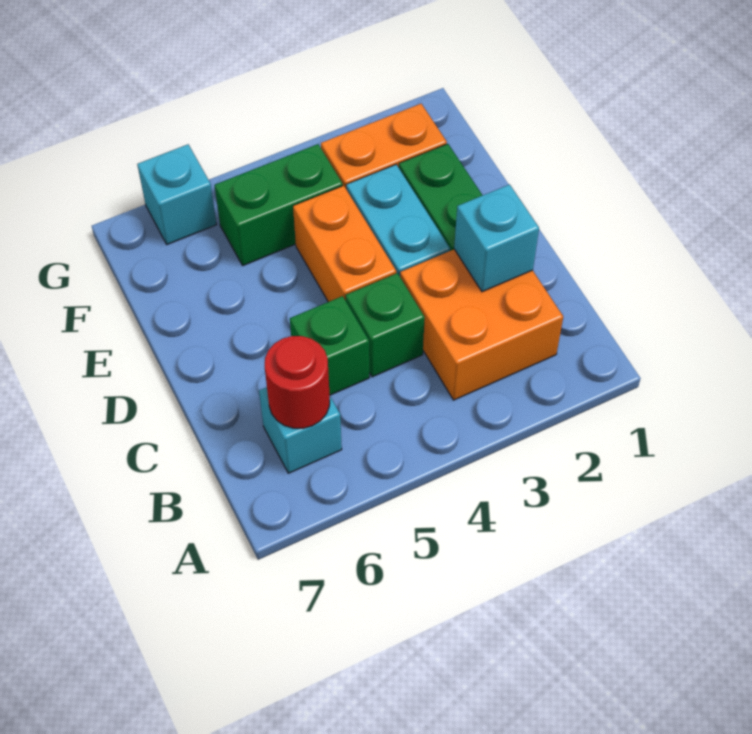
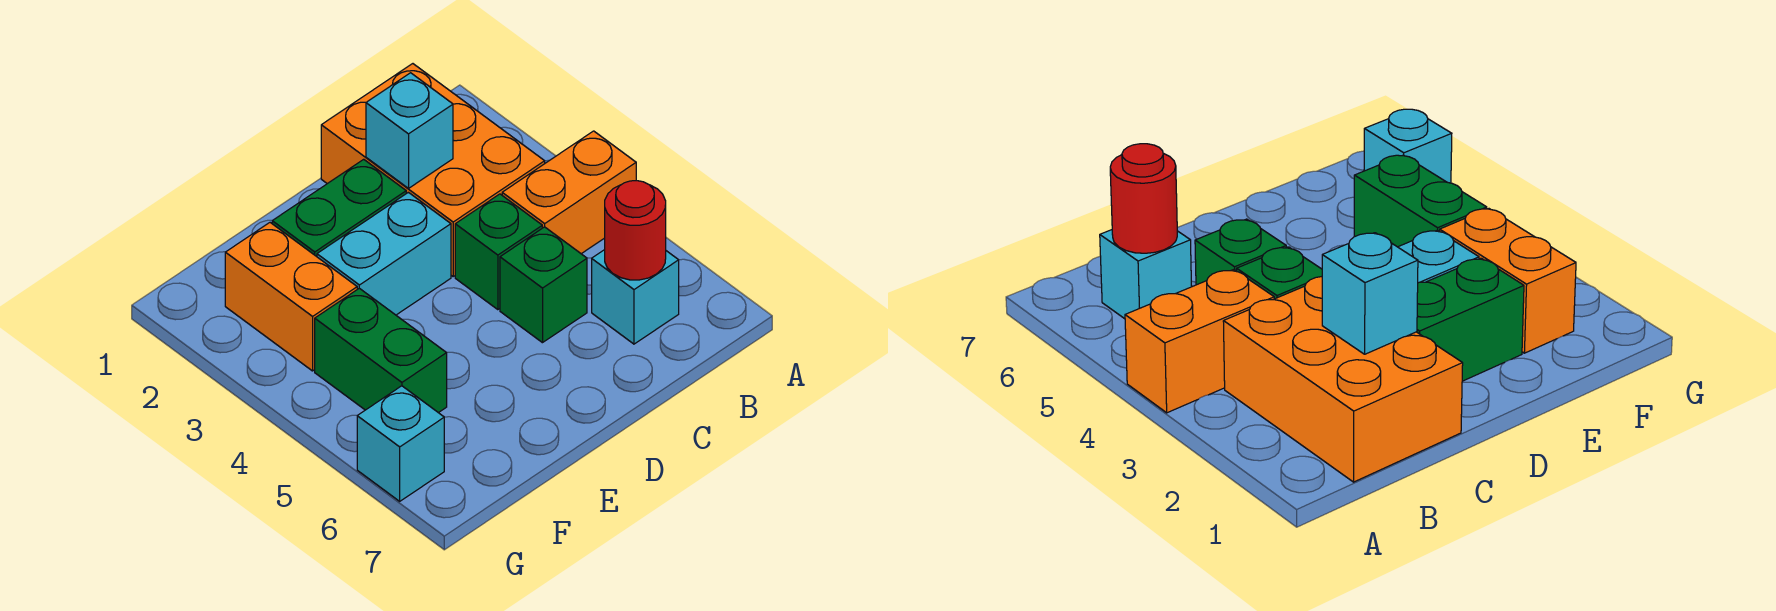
orange 2x2 brick [400,249,563,400] -> orange 2x3 brick [321,64,545,276]
orange 1x2 brick [293,186,396,302] -> orange 1x2 brick moved to [502,131,636,254]

